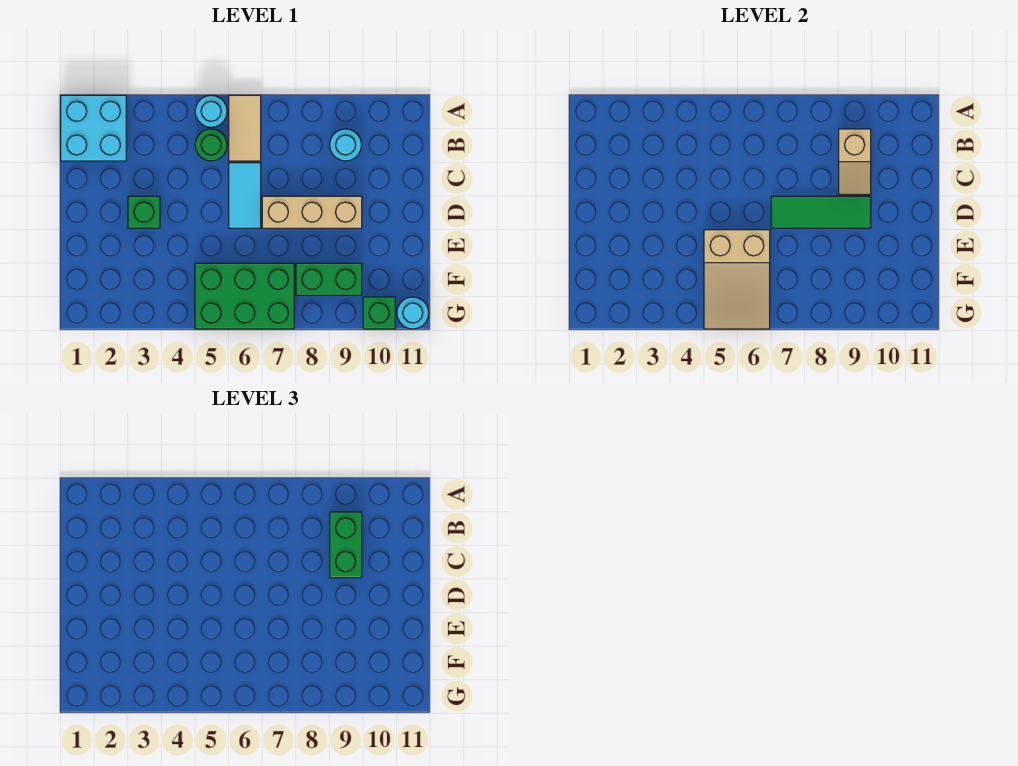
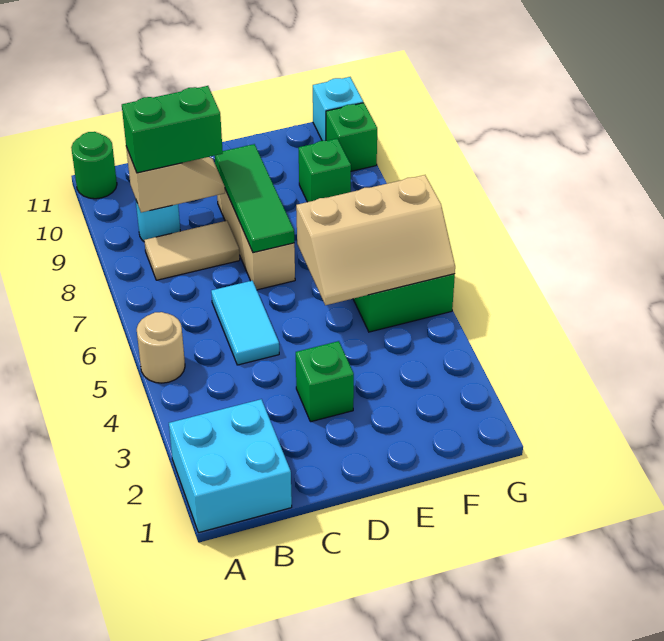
cyan 1x1 round brick [195,95,227,127] -> tan 1x1 round brick [137,312,185,383]
tan 1x2 tile [229,95,261,161] -> tan 1x2 tile moved to [144,221,240,280]
green 1x1 round brick [195,129,227,161] -> green 1x1 round brick moved to [71,132,117,199]
cyan 1x2 tile [229,163,261,228] -> cyan 1x2 tile turned to [211,281,279,365]
tan 2x3 slope [704,230,770,329] -> tan 2x3 slope turned to [296,175,455,305]
green 1x2 brick [296,263,362,295] -> green 1x1 brick [299,139,351,202]
cyan 1x1 round brick [397,297,429,329] -> cyan 1x1 brick [313,77,363,141]

